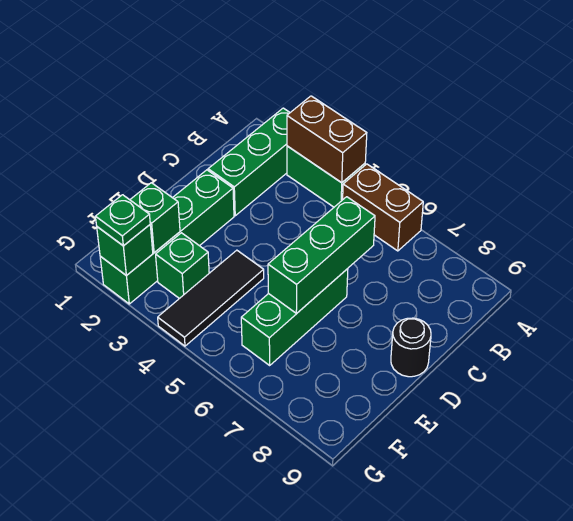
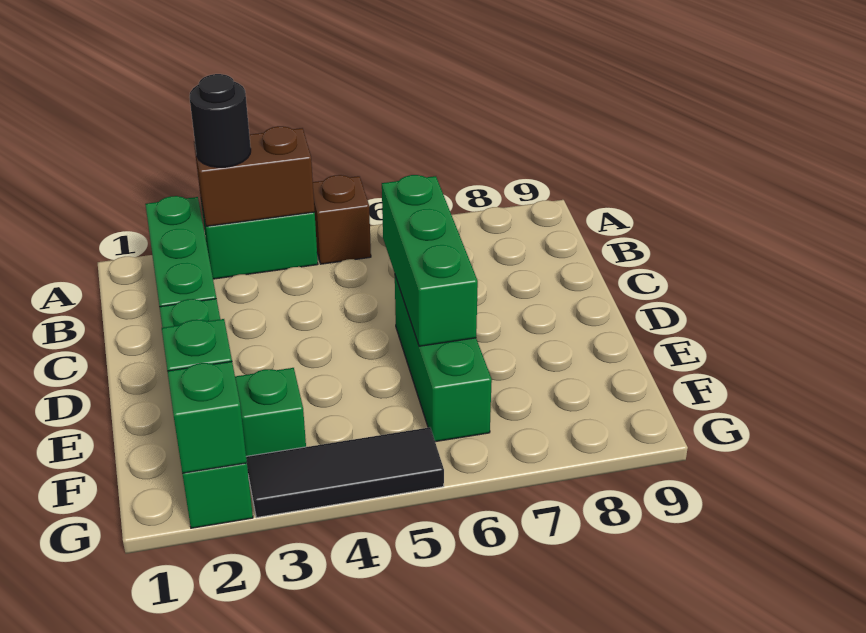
brown 1x2 brick [343,164,423,251] -> brown 1x1 brick [313,175,371,264]
black 1x1 round brick [391,318,431,377] -> black 1x1 round brick moved to [190,74,251,167]
black 1x3 tile [158,250,264,346] -> black 1x3 tile turned to [246,427,444,518]
green 1x1 plate [95,195,150,246] -> none

